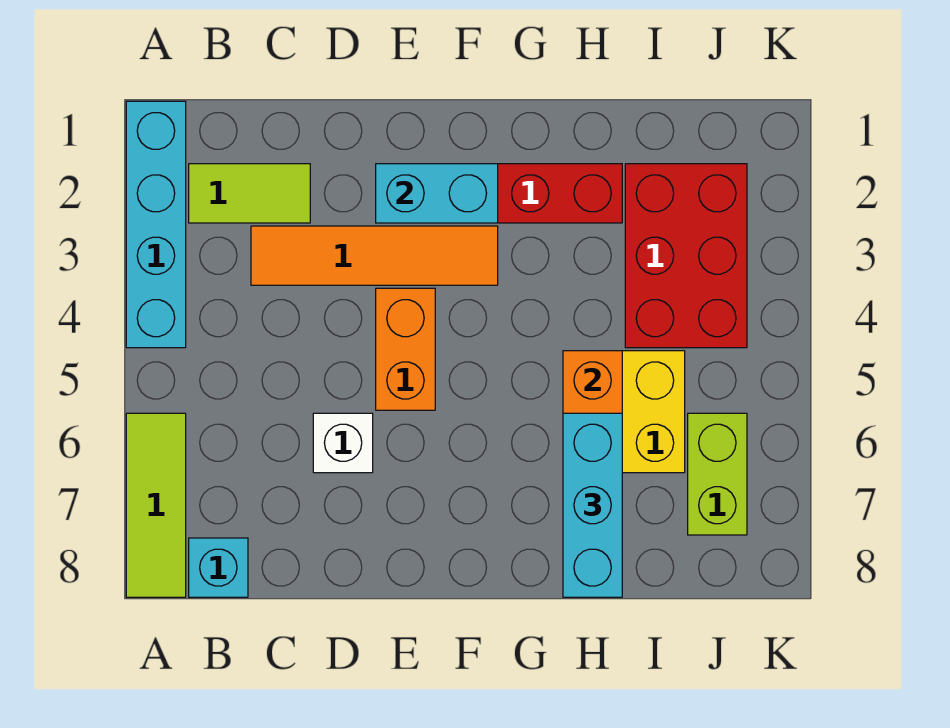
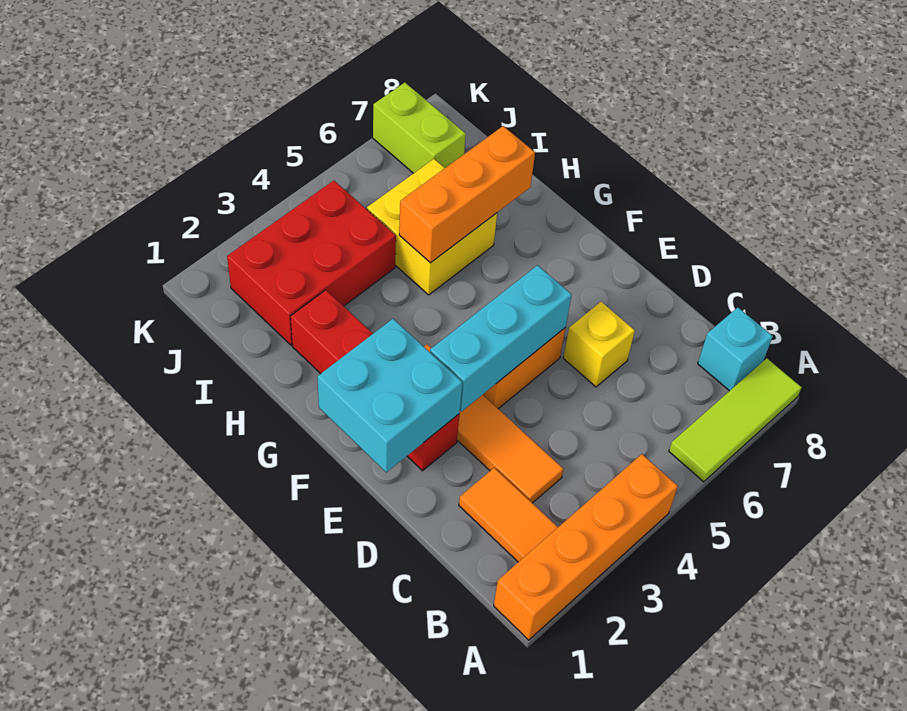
cyan 1x4 brick [126,101,186,348] -> orange 1x4 brick [494,454,678,640]
lime 1x2 tile [189,164,310,223] -> orange 1x2 tile [459,468,558,562]
white 1x1 brick [313,413,373,473] -> yellow 1x1 brick [563,302,635,387]
cyan 1x2 brick [376,164,498,223] -> cyan 2x2 brick [317,319,462,472]
cyan 1x3 brick [563,413,622,597] -> cyan 1x3 brick moved to [430,265,572,411]
lime 1x2 brick [688,413,747,535] -> lime 1x2 brick turned to [373,83,466,173]

